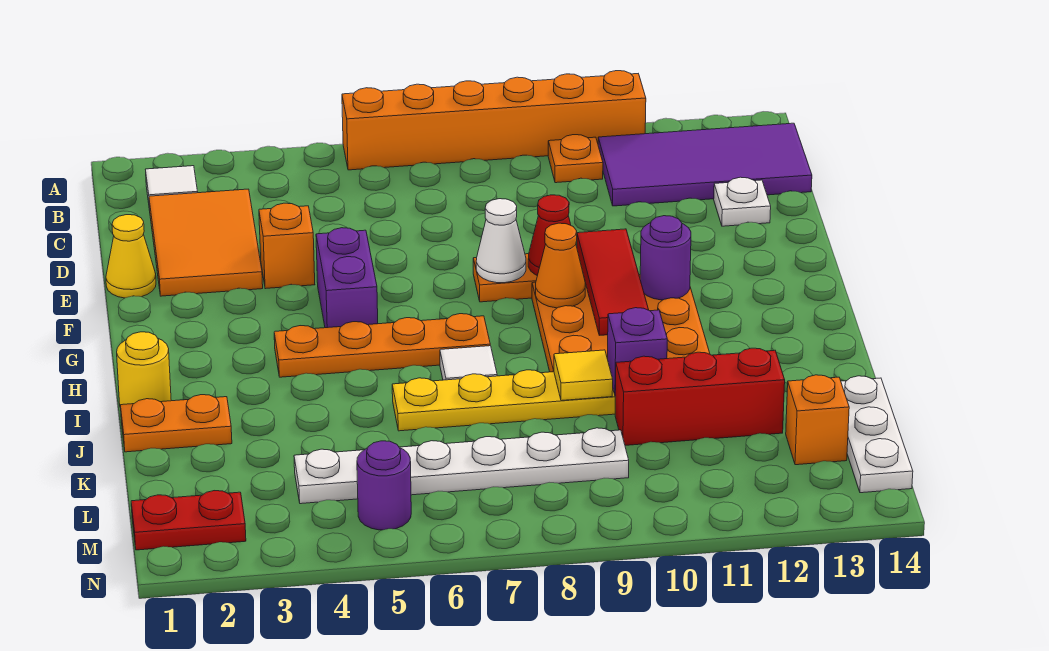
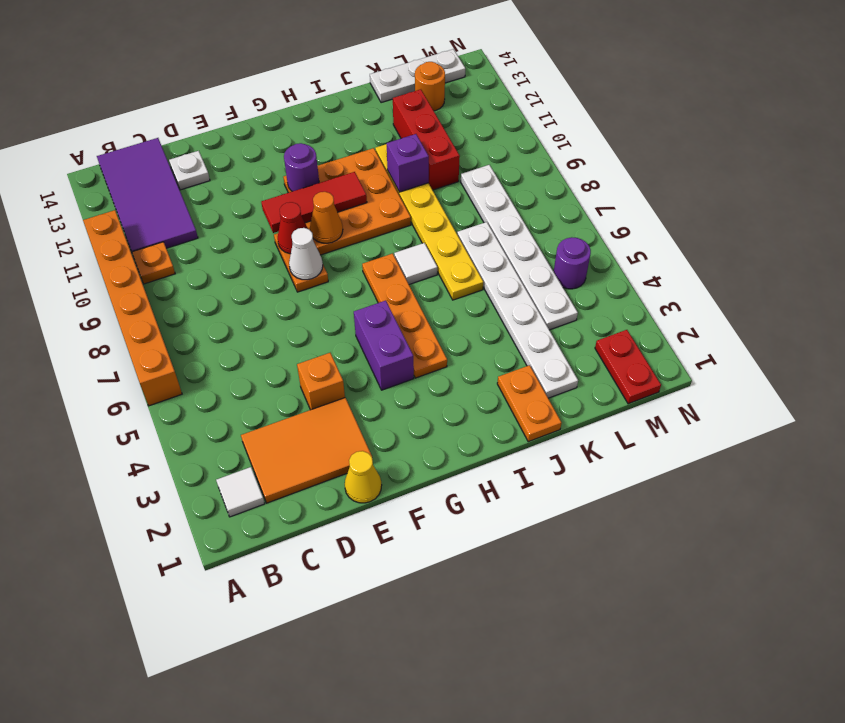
purple 1x2 brick [316,228,378,328] -> purple 1x2 brick turned to [354,301,414,390]
yellow 1x1 round brick [117,332,171,408] -> none
yellow 1x1 tile [554,350,613,401] -> none
none -> white 1x6 plate [457,222,578,398]
orange 1x1 brick [786,375,849,465] -> orange 1x1 round brick [415,62,445,111]

